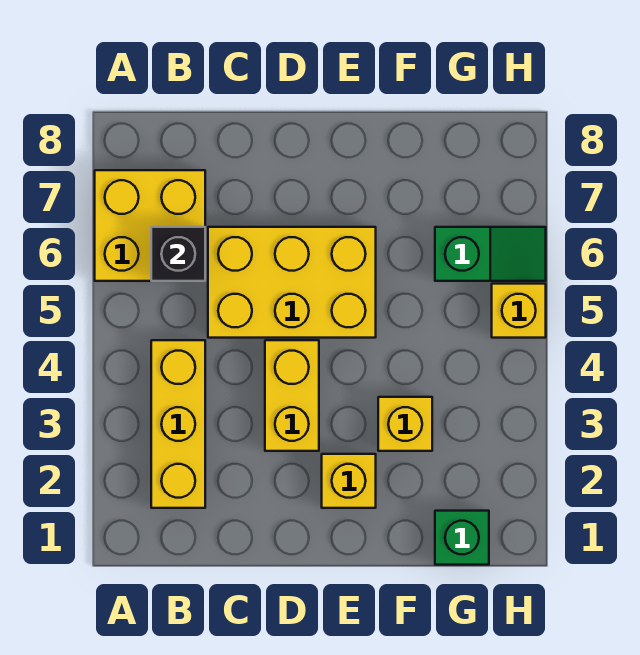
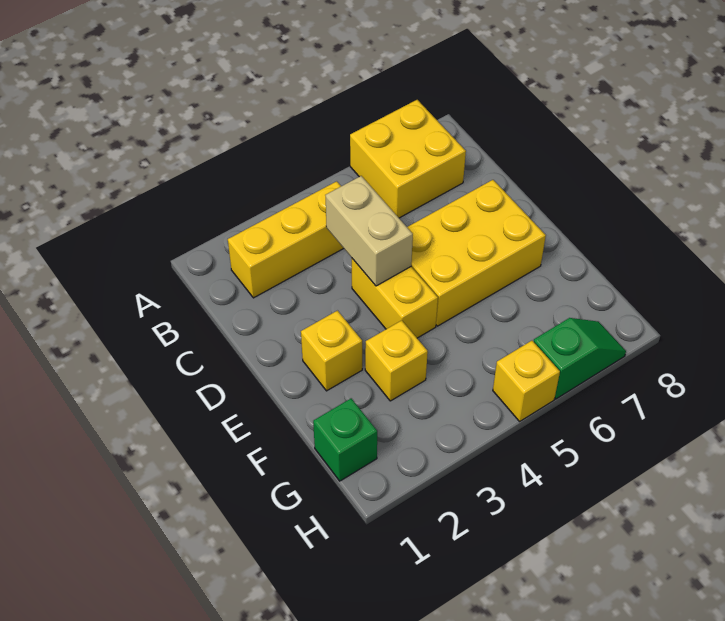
black 1x1 brick [151,227,205,281] -> none
none -> tan 1x2 brick [325,176,413,286]
yellow 2x3 brick [208,227,376,338] -> yellow 2x3 brick turned to [407,180,546,326]
yellow 1x2 brick [265,340,319,451] -> yellow 1x2 brick turned to [352,259,438,338]
green 1x2 slope [435,227,546,281] -> green 1x2 slope turned to [534,318,626,399]

